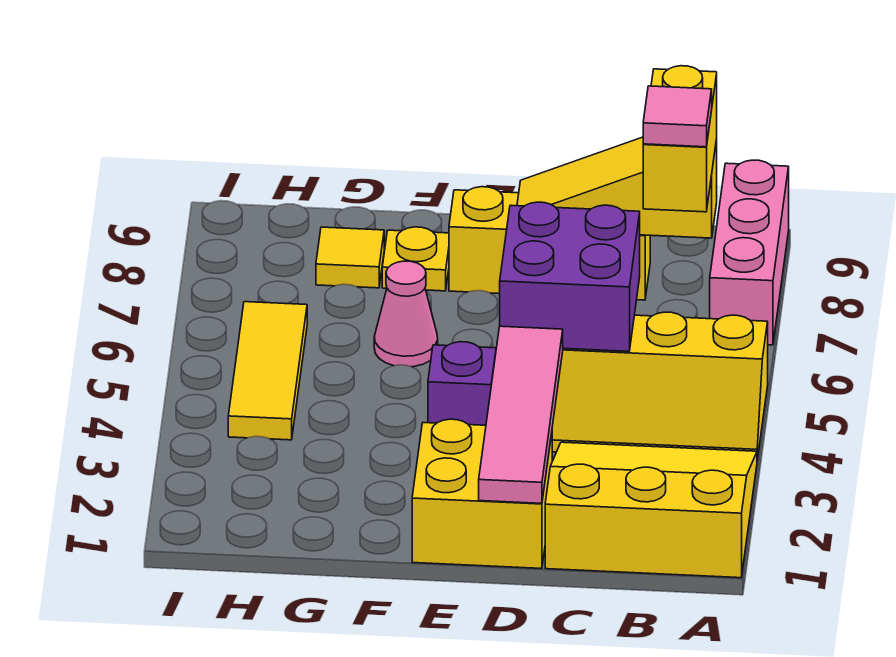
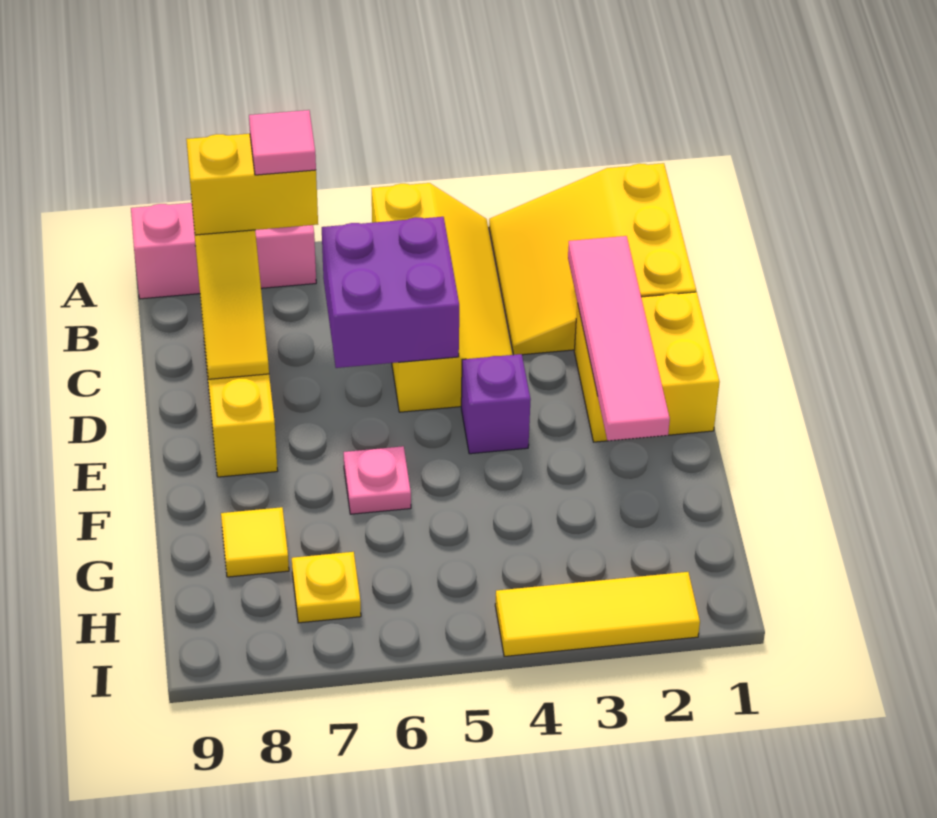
pink 1x4 tile [479,326,563,503] -> pink 1x4 tile turned to [568,236,670,441]
pink 1x1 cone [374,261,438,367] -> pink 1x1 plate [344,446,411,514]
yellow 1x1 plate [382,227,449,291] -> yellow 1x1 plate moved to [292,552,361,623]
yellow 1x3 tile [228,302,307,440] -> yellow 1x3 tile moved to [495,572,700,657]

